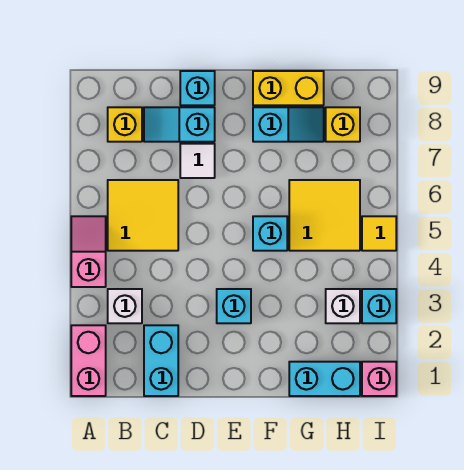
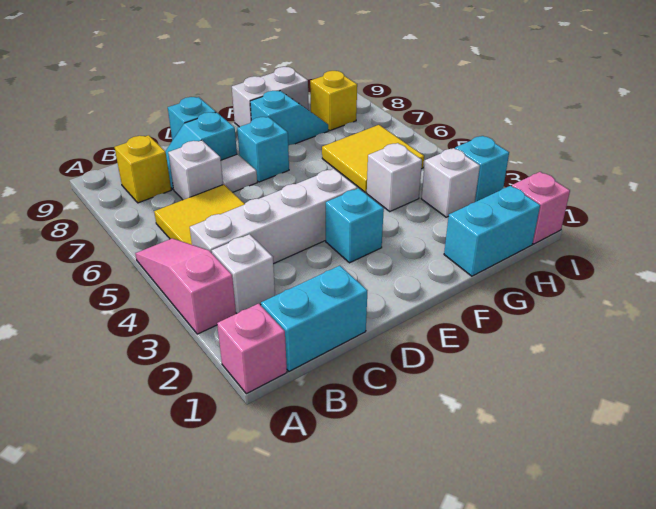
pink 1x2 brick [71,325,106,396] -> pink 1x1 brick [217,304,287,394]
pink 1x2 slope [71,216,106,287] -> pink 1x3 slope [135,238,236,334]
none -> white 1x4 brick [190,169,357,264]
cyan 1x2 brick [144,325,178,396] -> cyan 1x2 brick turned to [261,266,367,371]
none -> white 1x1 brick [168,140,223,200]
cyan 1x1 brick [253,216,287,251] -> cyan 1x1 brick moved to [237,117,289,182]
yellow 1x2 brick [253,71,324,105] -> white 1x2 brick [232,67,309,127]
none -> white 1x1 brick [367,143,422,211]
yellow 1x1 tile [362,216,396,251] -> none

